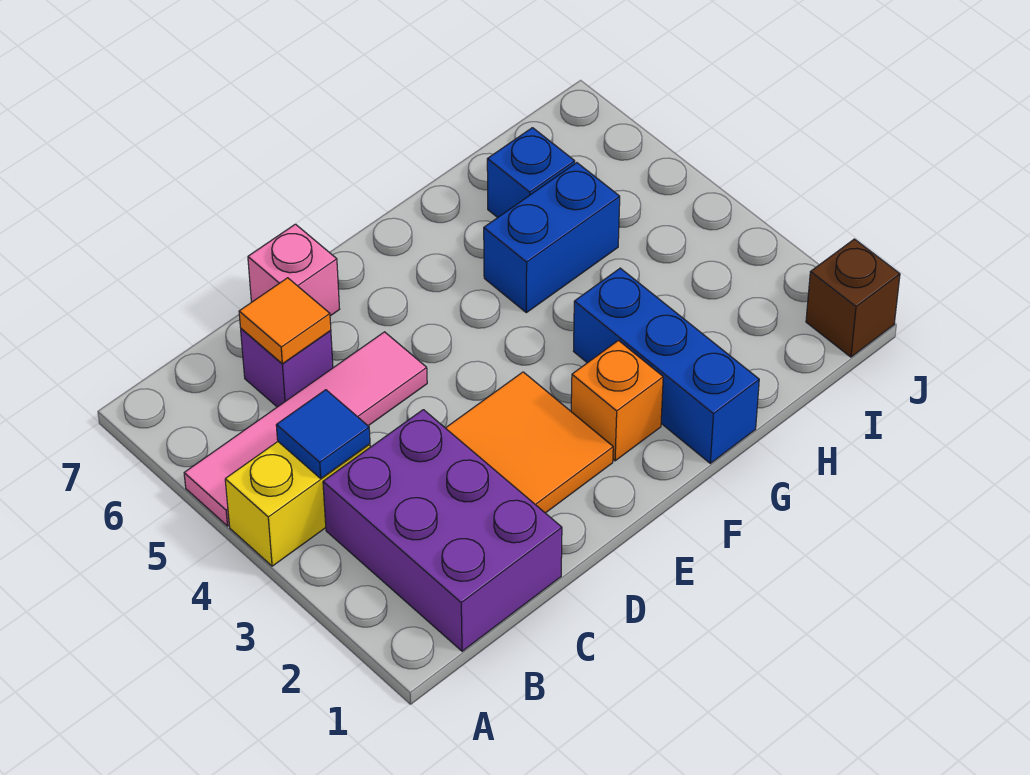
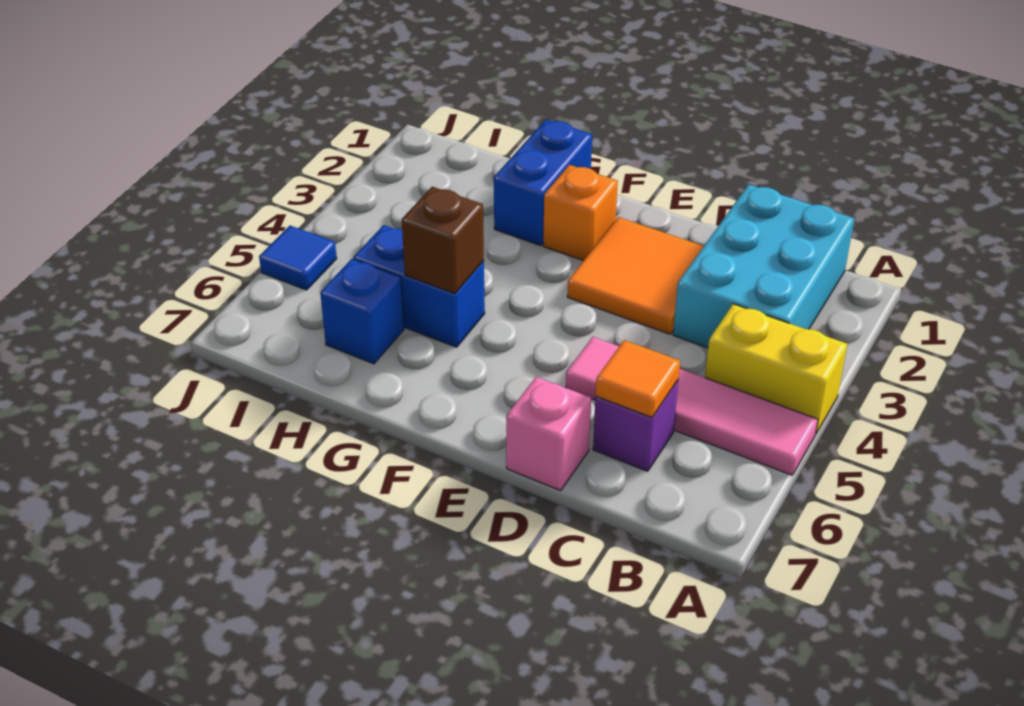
purple 2x3 brick [323,410,562,651] -> cyan 2x3 brick [673,184,854,348]
blue 1x1 tile [276,390,370,479] -> blue 1x1 tile moved to [259,226,337,290]
blue 1x3 brick [574,268,759,463] -> blue 1x2 brick [494,119,592,246]
brown 1x1 brick [806,239,900,357] -> brown 1x1 brick moved to [402,187,484,294]

